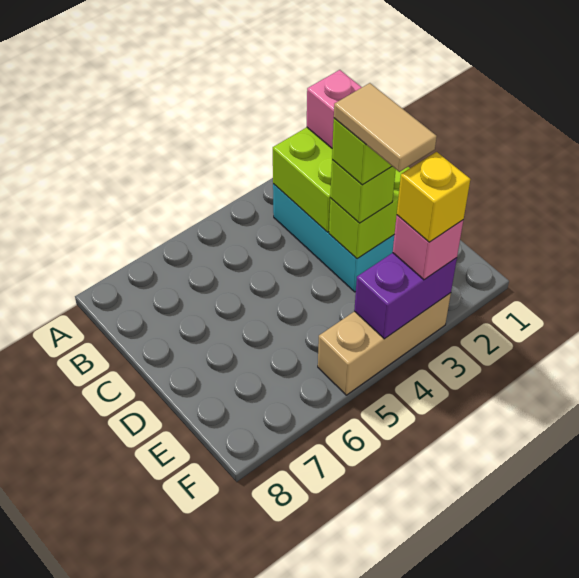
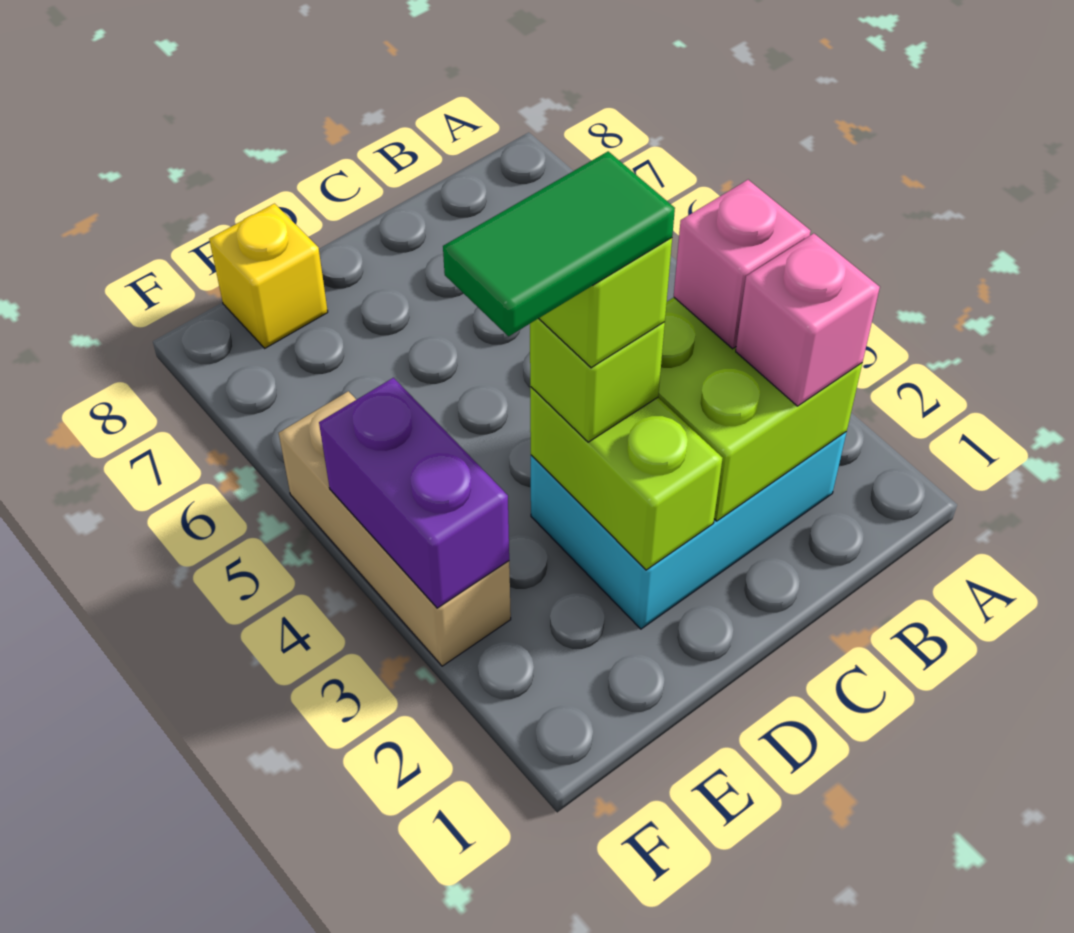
tan 1x2 tile [334,83,437,172] -> green 1x2 tile [443,151,675,336]
pink 1x1 brick [393,215,463,280] -> pink 1x1 brick moved to [674,180,811,349]
yellow 1x1 brick [397,152,470,242] -> yellow 1x1 brick moved to [209,204,328,348]

